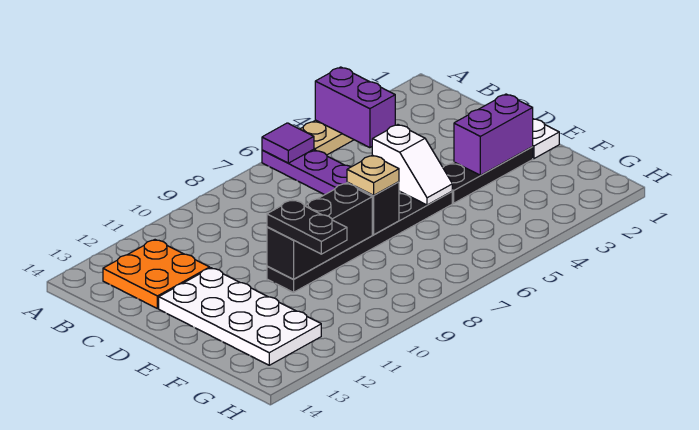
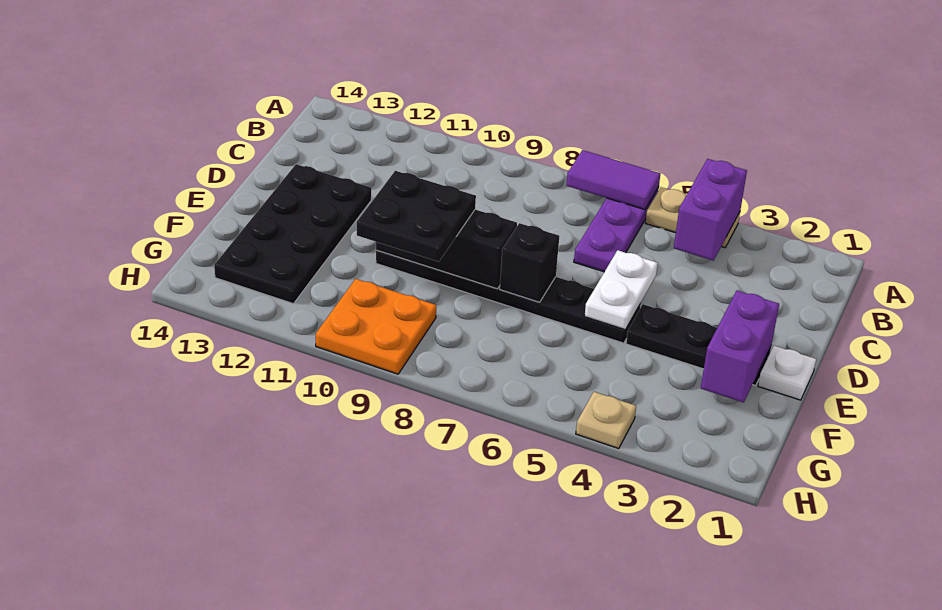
purple 1x1 tile [262,123,314,163] -> purple 1x2 tile [566,150,660,210]
orange 2x2 plate [103,240,210,309] -> orange 2x2 plate moved to [316,279,436,374]
white 1x2 slope [372,125,452,205] -> white 1x2 plate [584,250,658,330]
white 2x4 plate [159,268,321,365] -> black 2x4 plate [214,164,371,304]
purple 1x2 brick [454,94,533,175] -> purple 1x2 brick turned to [701,291,779,403]
tan 1x1 plate [347,155,399,195] -> tan 1x1 plate moved to [576,392,636,449]
black 1x2 plate [267,200,347,254] -> black 2x2 plate [357,171,476,262]

